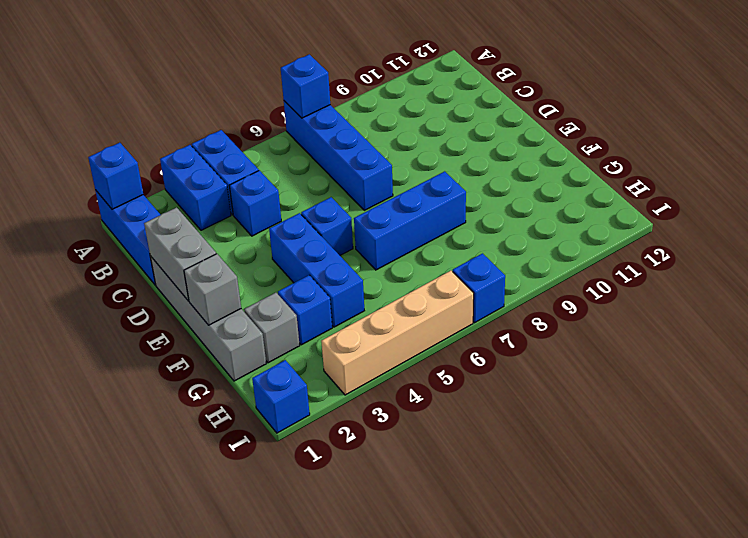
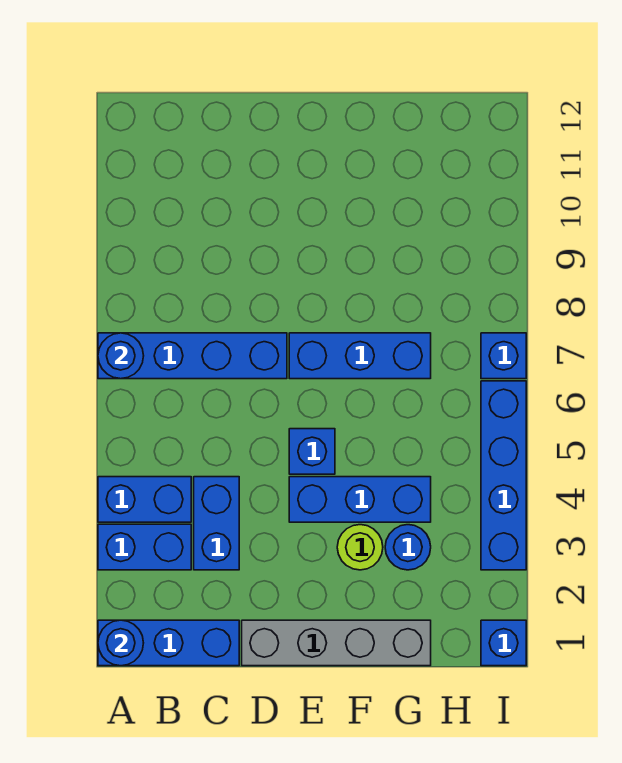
blue 1x1 brick [88,143,143,209] -> blue 1x1 round brick [98,620,143,666]
blue 1x1 brick [281,54,330,118] -> blue 1x1 round brick [98,333,144,379]
blue 1x1 brick [229,170,281,236] -> blue 1x2 brick [194,477,239,570]
grey 1x2 brick [144,207,216,301] -> none
grey 1x1 brick [184,254,241,325] -> none
none -> lime 1x1 round brick [337,525,383,570]
blue 1x3 brick [354,171,466,270] -> blue 1x3 brick turned to [289,333,431,379]
grey 1x1 brick [244,293,300,363] -> none
blue 1x1 brick [278,275,332,345] -> blue 1x1 round brick [385,525,431,570]
tan 1x4 brick [321,271,474,395] -> blue 1x4 brick [481,381,526,570]

